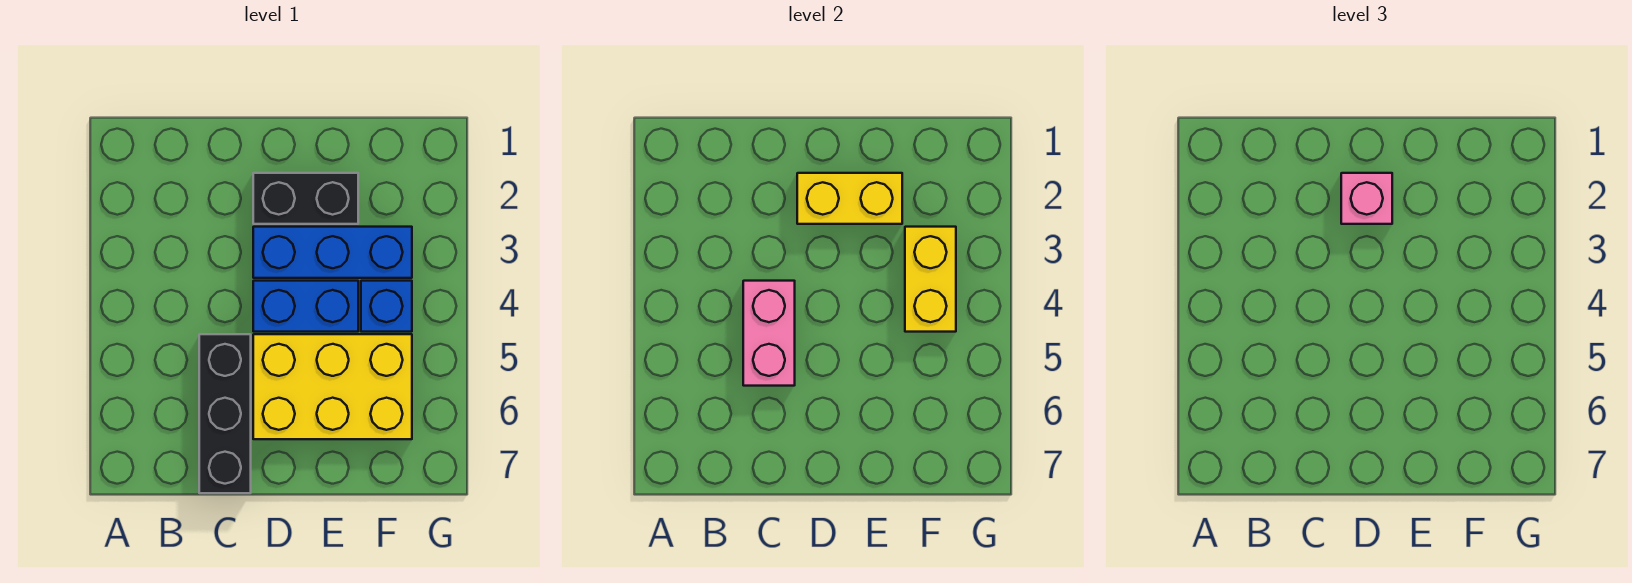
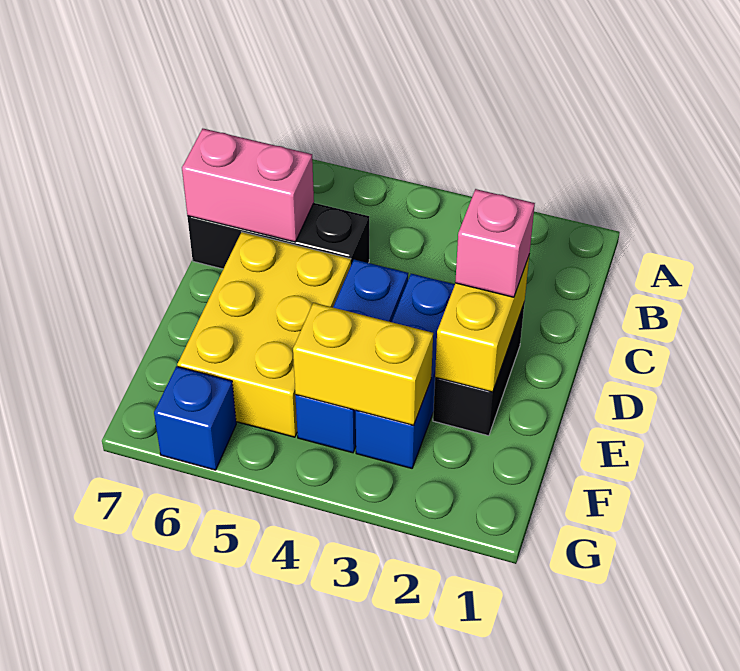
pink 1x2 brick [743,281,795,386] -> pink 1x2 brick moved to [182,129,314,242]
none -> blue 1x1 brick [154,366,236,470]

